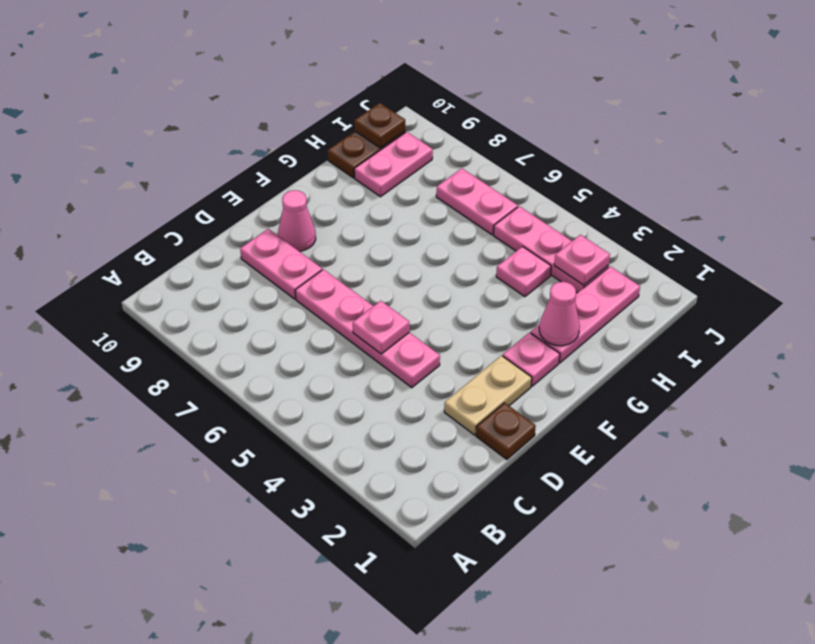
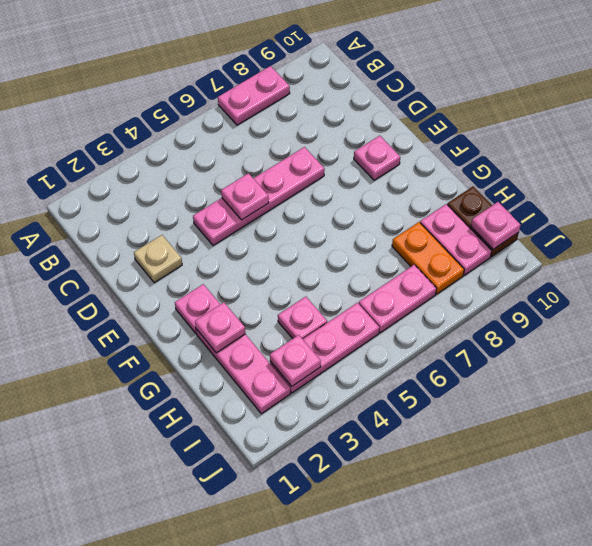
brown 1x1 plate [476,403,536,459] -> none
tan 1x2 plate [444,356,532,435] -> tan 1x1 plate [134,235,182,283]
pink 1x2 plate [240,229,322,299] -> pink 1x2 plate moved to [218,66,290,125]
pink 1x1 cone [278,190,316,251] -> pink 1x1 plate [354,136,400,180]
pink 1x1 cone [539,282,580,346] -> pink 1x1 plate [195,302,245,353]
none -> orange 1x2 plate [392,222,464,294]
brown 1x1 plate [354,103,405,148] -> pink 1x1 plate [471,202,521,249]

